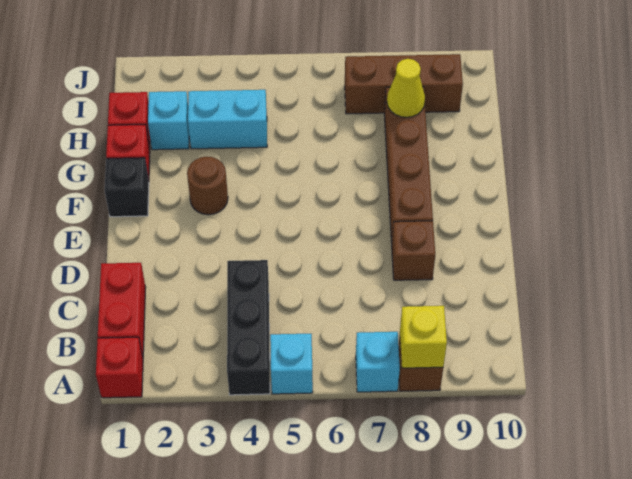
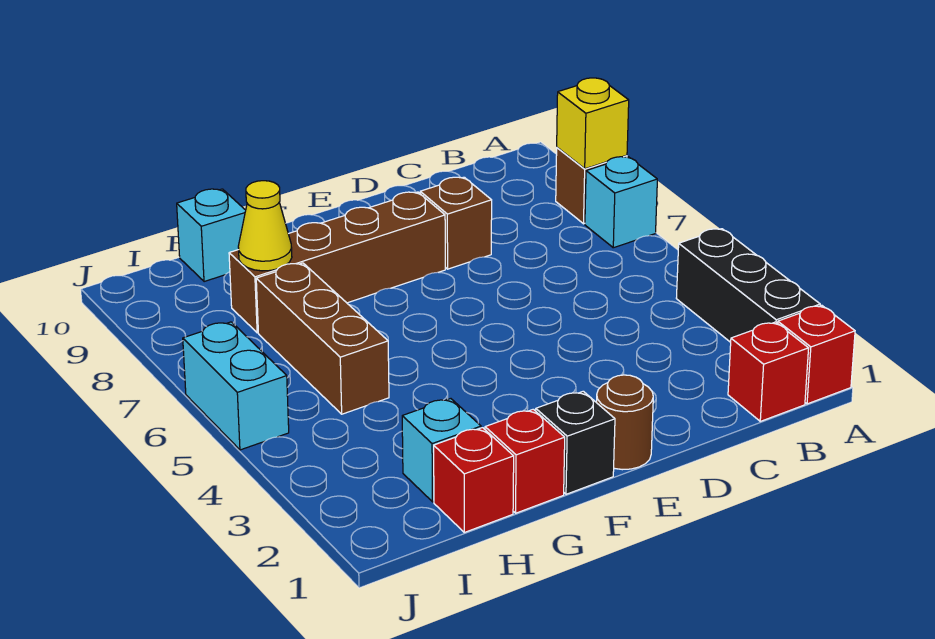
black 1x3 brick [227,260,270,395] -> black 1x3 brick turned to [676,229,820,342]
cyan 1x1 brick [270,334,313,394] -> cyan 1x1 brick moved to [177,189,246,282]
red 1x2 brick [98,263,146,357] -> red 1x1 brick [728,322,809,421]
brown 1x1 round brick [187,157,228,215] -> brown 1x1 round brick moved to [596,375,653,470]
cyan 1x2 brick [188,90,267,149] -> cyan 1x2 brick moved to [183,322,289,450]
brown 1x3 brick [345,54,463,114] -> brown 1x3 brick moved to [256,263,389,414]

